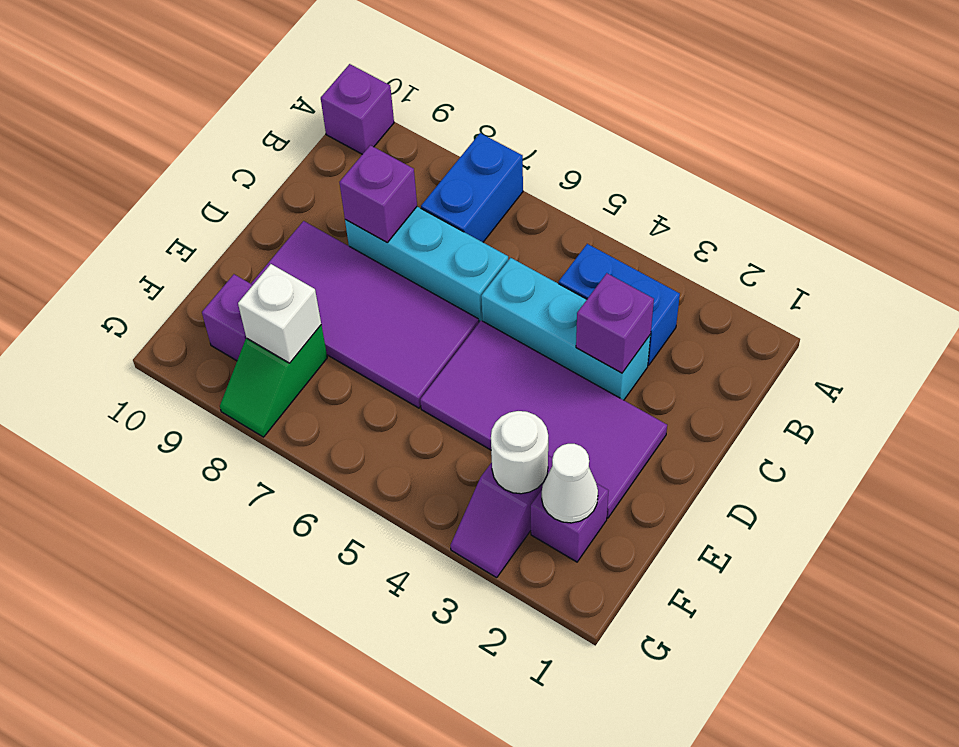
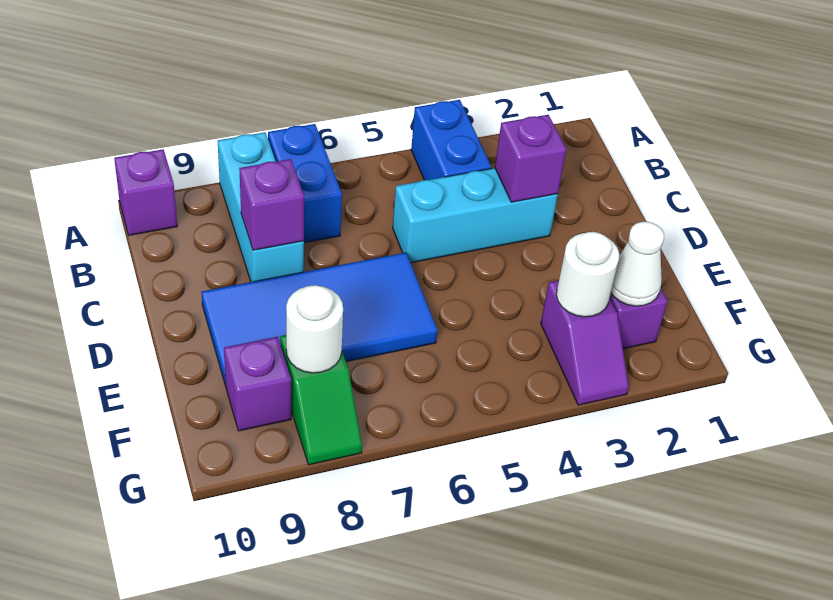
blue 1x2 brick [559,244,680,365] -> blue 1x2 brick turned to [411,100,491,180]
cyan 1x3 brick [345,207,508,322] -> cyan 1x3 brick turned to [218,132,304,282]
purple 2x4 tile [420,321,667,518] -> none
purple 2x4 tile [251,221,479,408] -> blue 2x4 tile [201,253,437,386]
white 1x1 brick [238,264,321,363] -> white 1x1 round brick [286,285,343,373]

